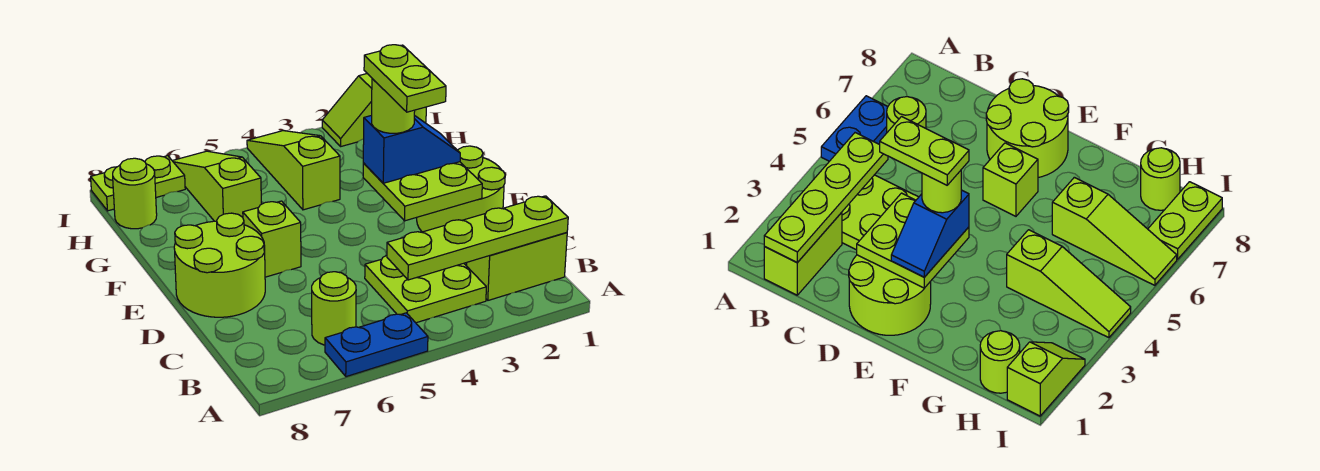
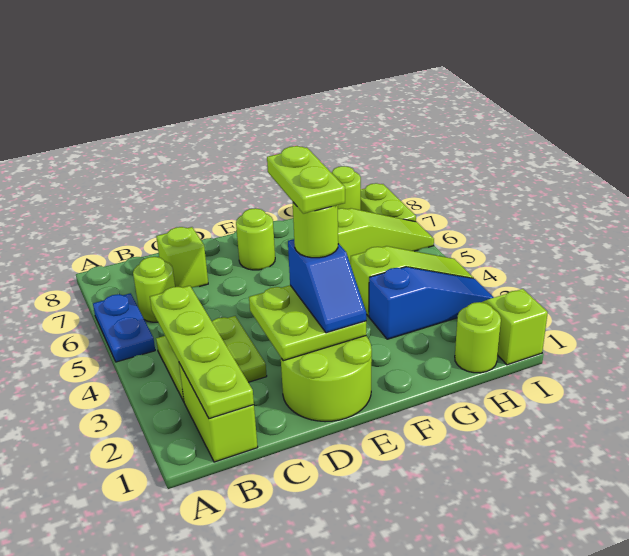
lime 1x2 plate [364,45,446,112] -> lime 1x2 plate turned to [267,146,345,214]
lime 2x2 round brick [174,213,265,317] -> lime 1x1 round brick [236,208,275,270]
lime 1x1 brick [243,201,301,277] -> lime 1x1 brick moved to [156,227,208,288]
none -> blue 1x3 slope [369,267,494,339]

